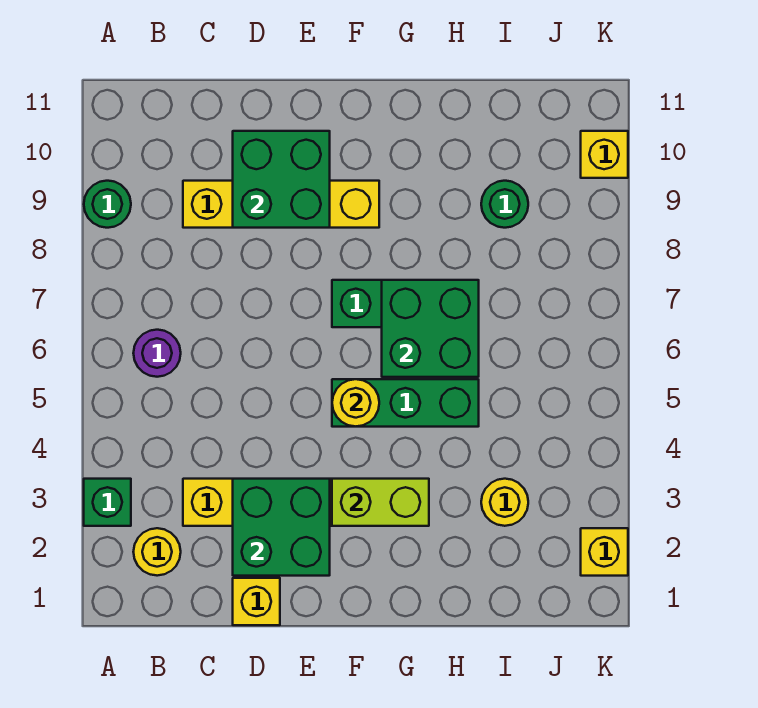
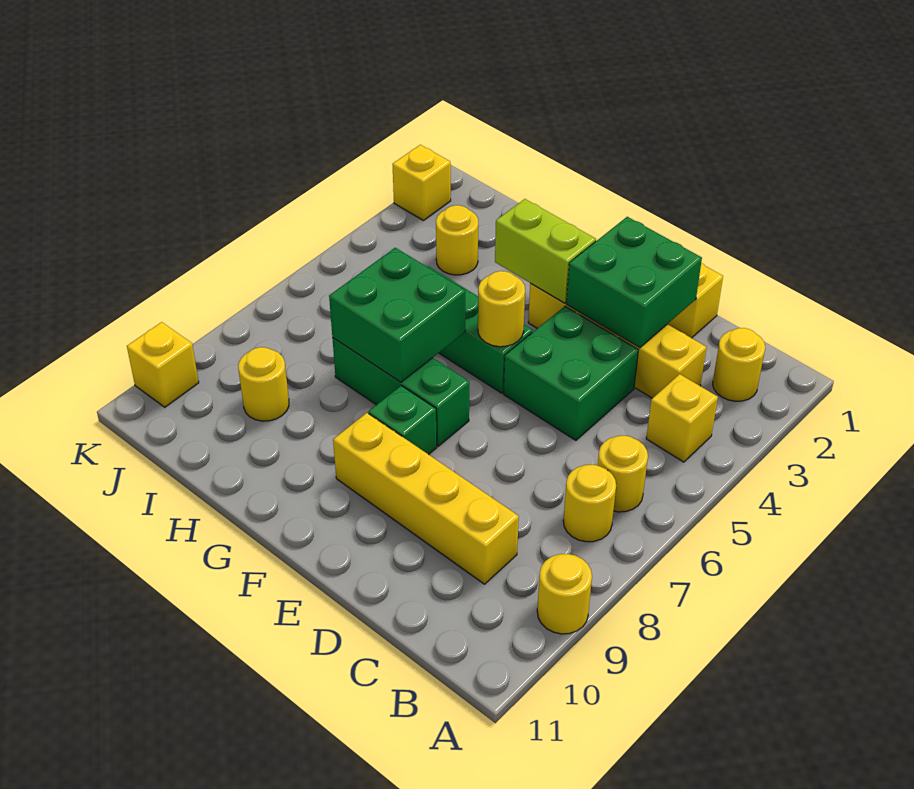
green 1x1 brick [84,479,131,526] -> green 1x1 brick moved to [369,386,437,455]
green 1x1 round brick [84,181,131,228] -> yellow 1x1 round brick [537,554,592,634]
none -> yellow 1x1 brick [646,374,718,462]
purple 1x1 round brick [133,330,181,377] -> yellow 1x1 round brick [598,435,648,512]
none -> yellow 1x1 round brick [563,465,616,542]
green 2x2 brick [233,131,330,228] -> green 2x2 brick moved to [504,306,638,440]
green 1x1 round brick [481,181,528,228] -> yellow 1x1 round brick [238,347,289,421]

